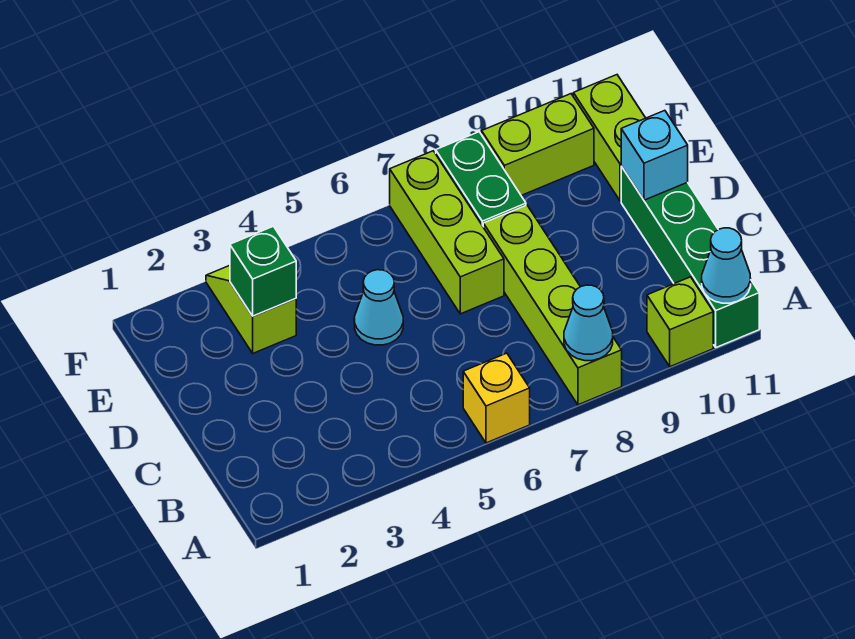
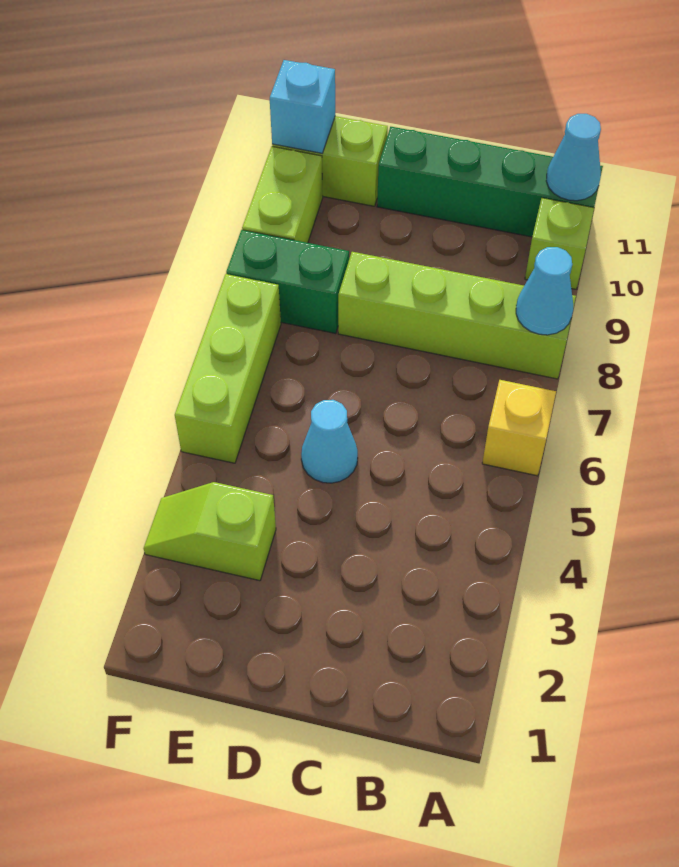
lime 1x3 brick [390,151,504,314] -> lime 1x3 brick turned to [175,274,281,463]
cyan 1x1 brick [621,110,688,200] -> cyan 1x1 brick moved to [270,60,335,153]
green 1x1 brick [230,226,296,316] -> none

